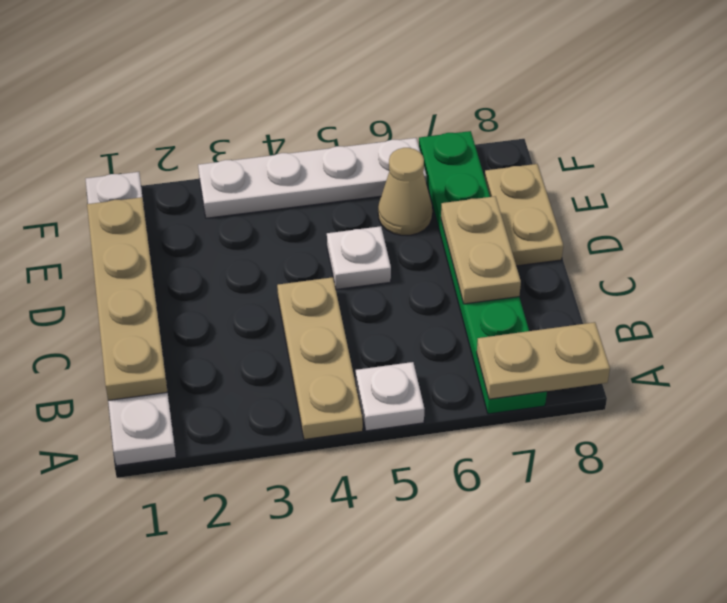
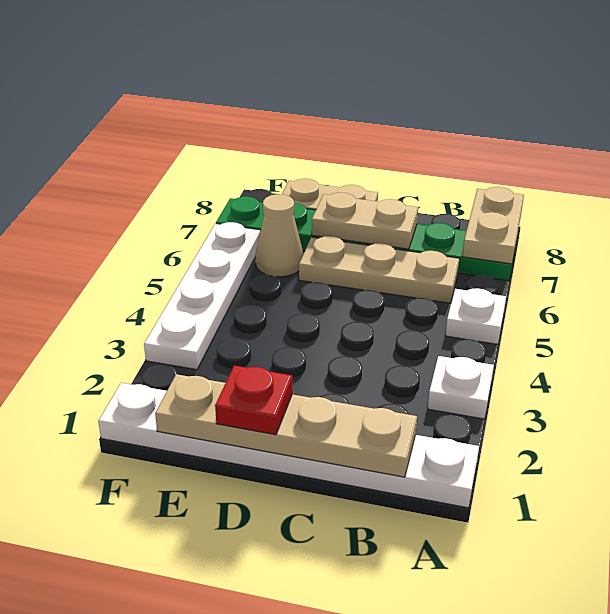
tan 1x3 plate [277,277,363,440] -> tan 1x3 plate moved to [299,236,459,303]
none -> red 1x1 plate [215,366,292,435]
white 1x1 plate [327,226,391,289] -> white 1x1 plate moved to [428,356,494,419]

